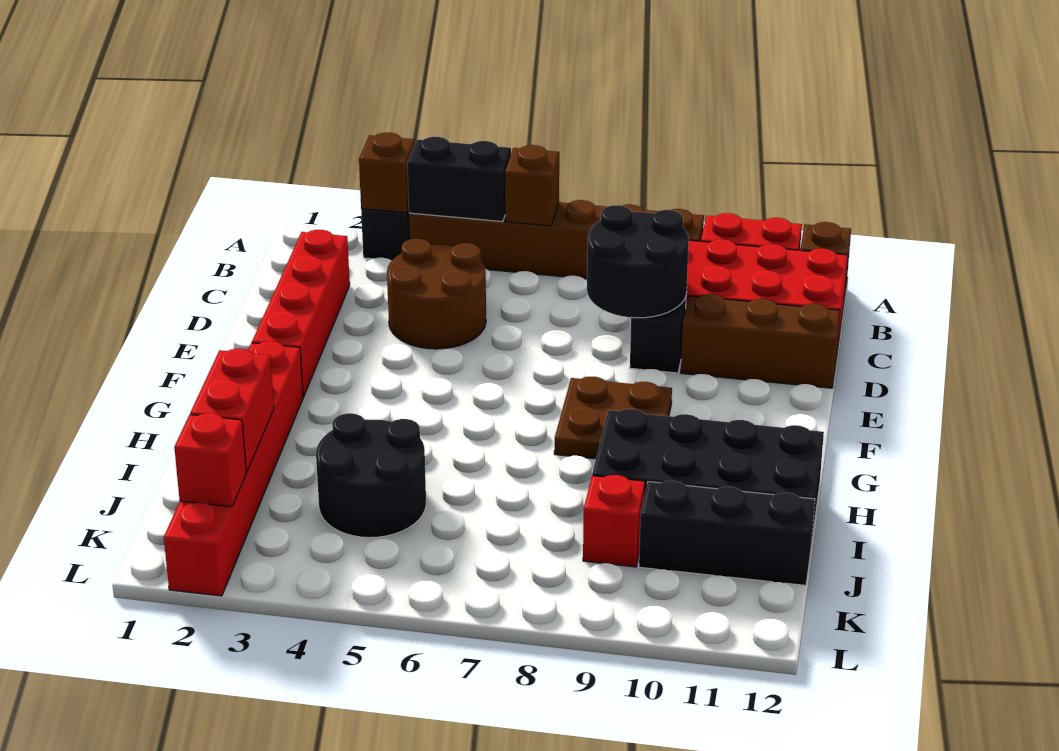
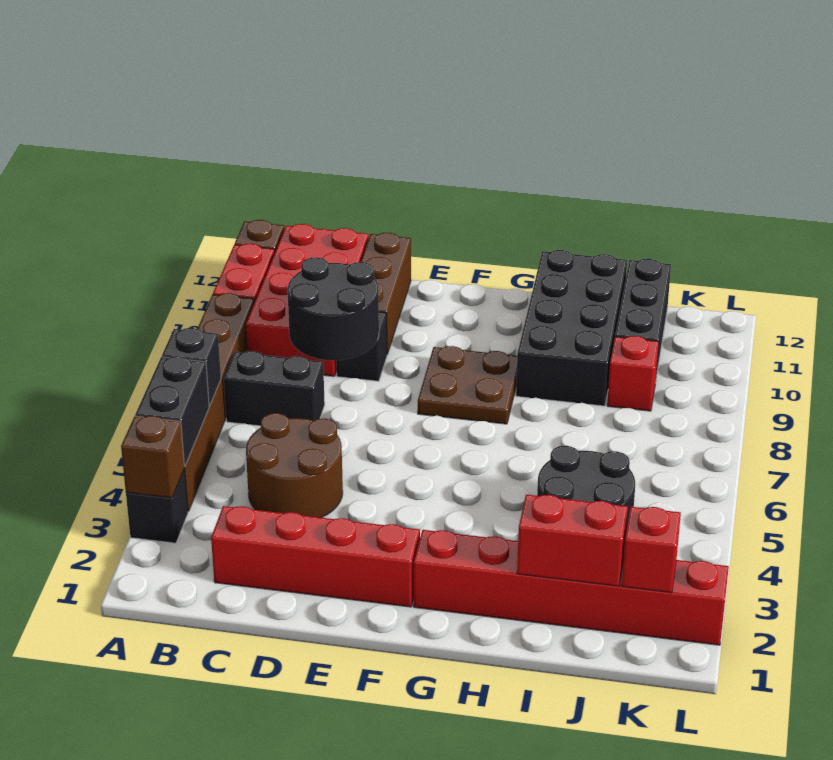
brown 1x1 brick [505,145,559,226] -> black 1x1 brick [162,328,221,406]
none -> black 1x2 brick [224,351,325,426]

